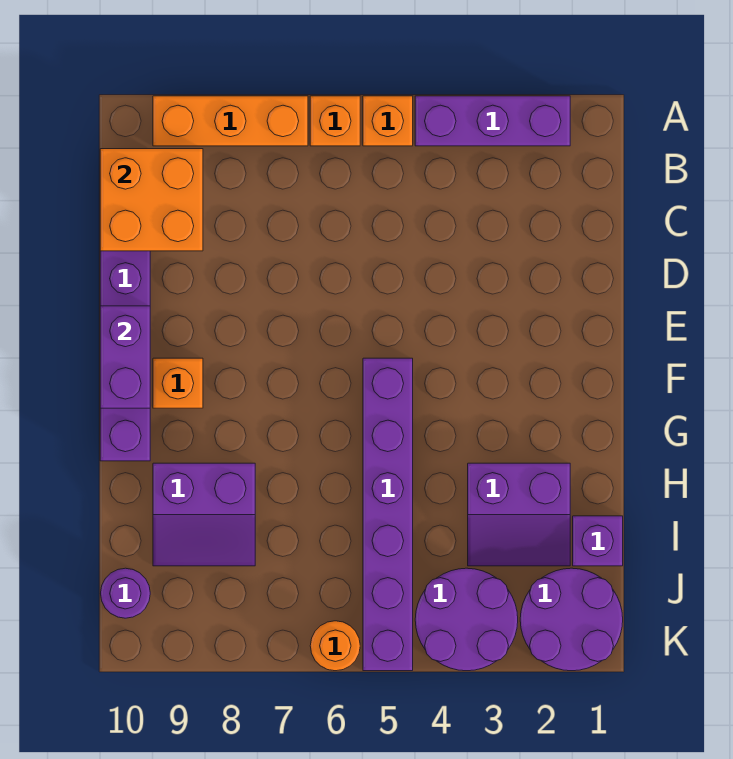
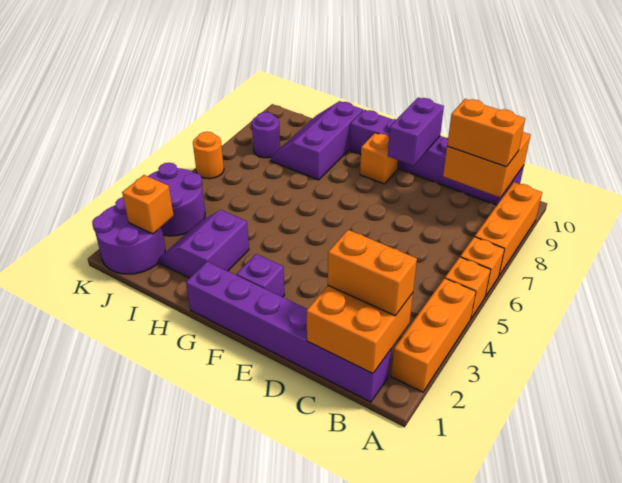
purple 1x3 brick [415,96,570,146] -> orange 1x3 brick [391,278,476,392]
none -> orange 2x2 brick [307,286,413,374]
none -> orange 1x2 brick [328,230,417,316]
none -> orange 1x2 brick [447,99,525,167]
purple 1x2 brick [100,306,150,408] -> purple 1x2 brick turned to [388,98,444,166]
purple 1x6 brick [363,358,413,671] -> purple 1x6 brick moved to [186,262,391,402]
purple 2x2 slope [153,463,255,566] -> purple 2x3 slope [271,101,363,180]
purple 1x1 brick [573,516,623,566] -> purple 1x1 brick moved to [236,254,285,297]
none -> orange 1x1 brick [122,175,174,234]
purple 1x1 round brick [101,568,150,618] -> purple 1x1 round brick moved to [252,112,280,158]

